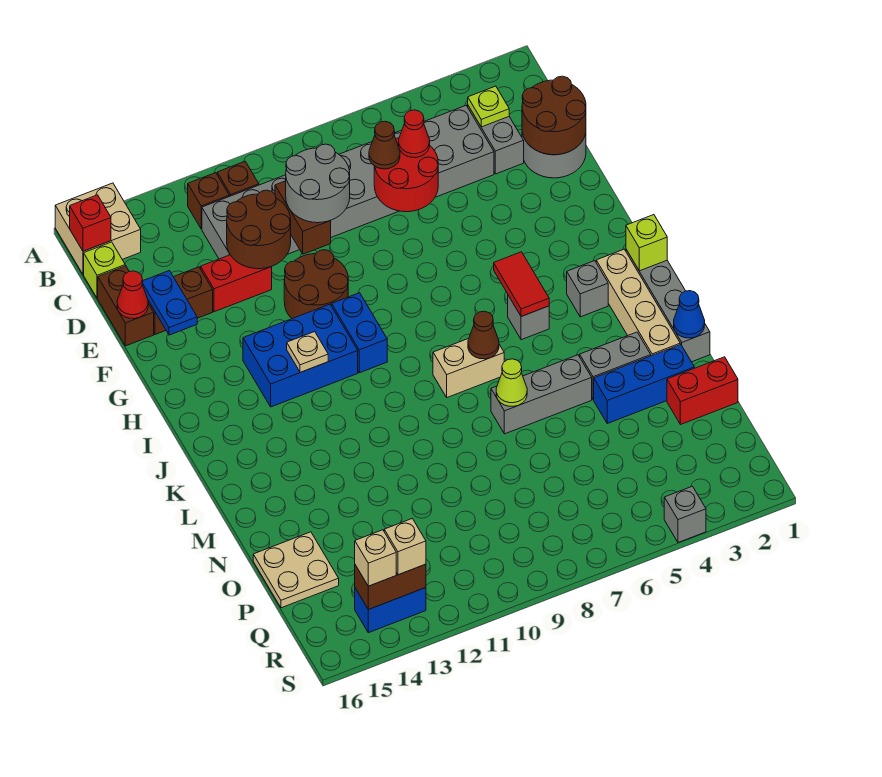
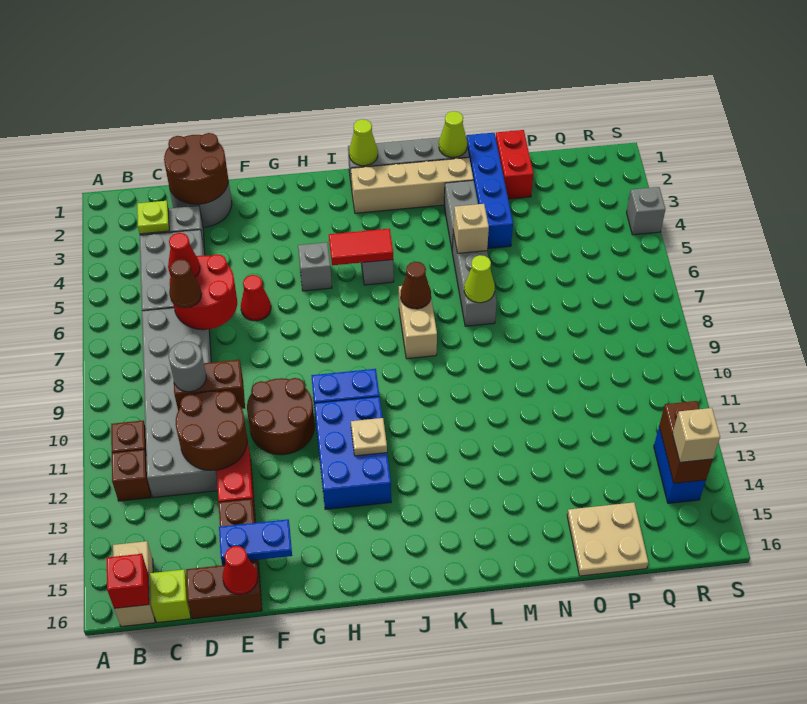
tan 2x2 brick [55,183,141,274] -> tan 1x2 brick [113,541,155,627]
grey 2x2 round brick [286,144,350,223] -> grey 1x1 round brick [168,341,206,392]
none -> red 1x1 cone [241,275,271,321]
lime 1x1 brick [626,215,667,271] -> lime 1x1 cone [349,119,378,166]
grey 1x1 brick [567,261,608,317] -> grey 1x1 brick moved to [298,242,332,291]
blue 1x1 cone [674,291,705,338] -> lime 1x1 cone [439,111,467,157]
blue 1x3 brick [594,344,694,423] -> blue 1x4 brick [466,133,513,249]
tan 1x1 brick [384,519,426,575] -> tan 1x1 brick moved to [453,204,489,253]

